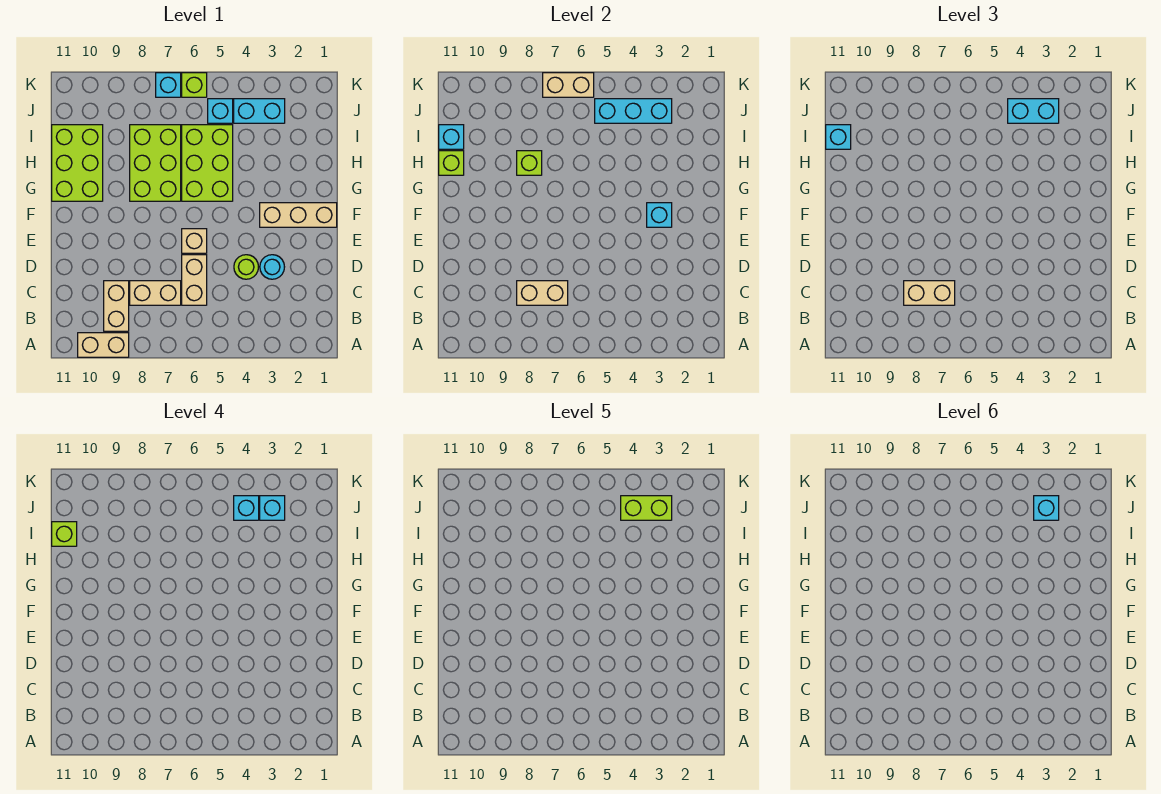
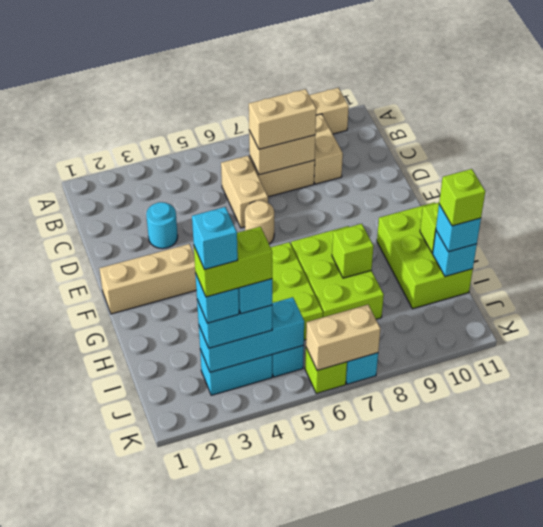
lime 1x1 round brick [234,255,258,279] -> none
tan 1x1 brick [182,229,207,253] -> tan 1x1 round brick [245,201,274,244]
cyan 1x1 brick [647,203,672,227] -> none

